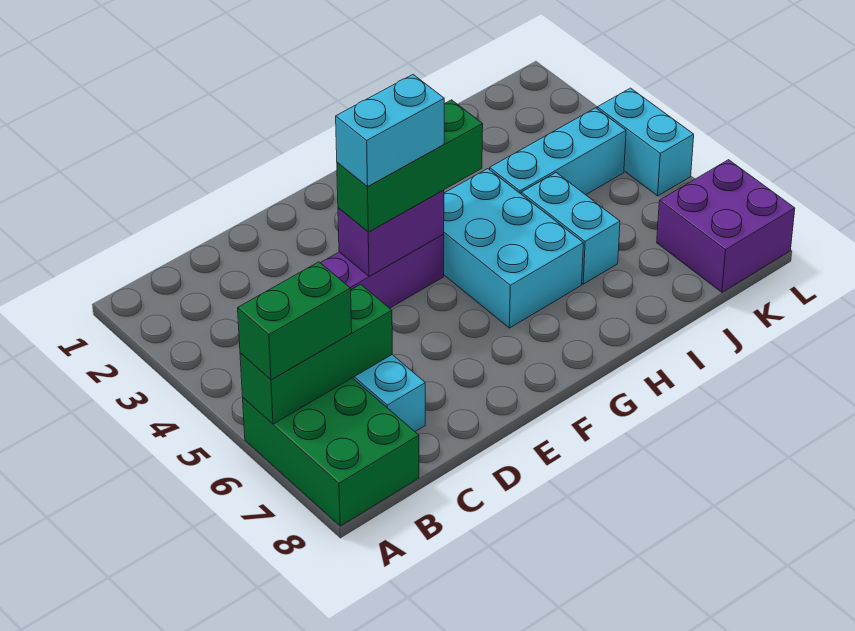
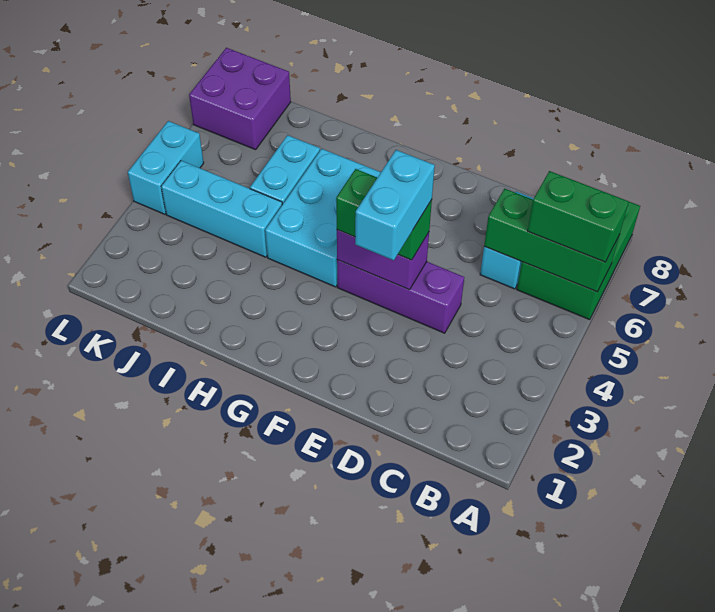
green 1x3 brick [337,100,483,232] -> green 1x2 brick [336,169,432,260]
cyan 1x2 brick [336,75,444,187] -> cyan 1x2 brick turned to [355,150,435,260]

